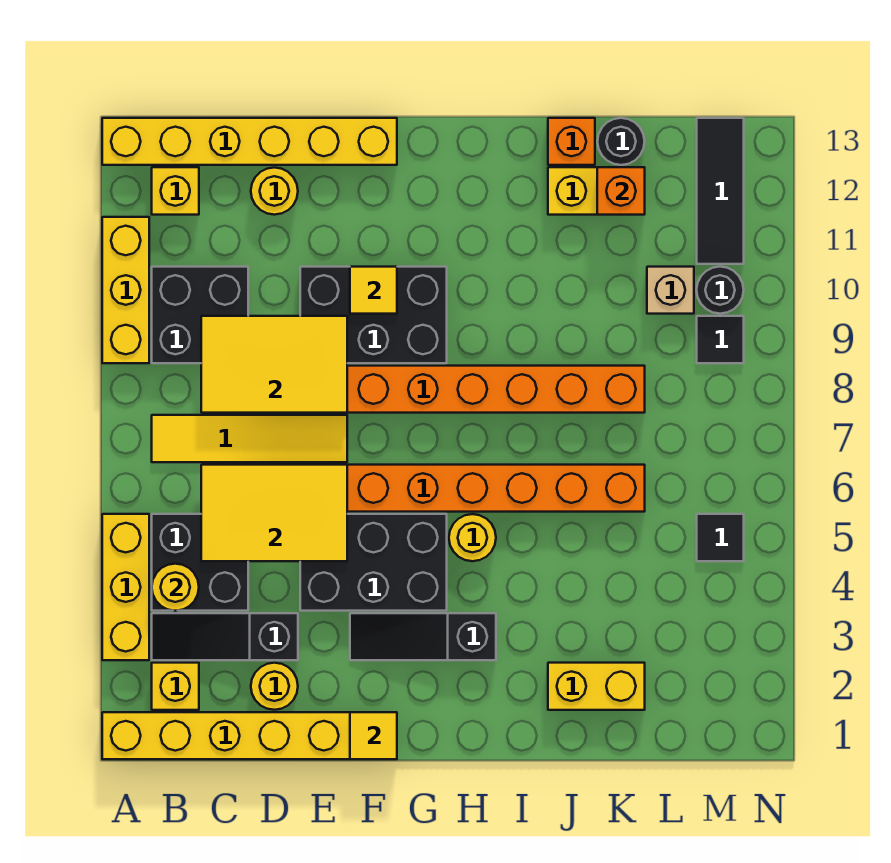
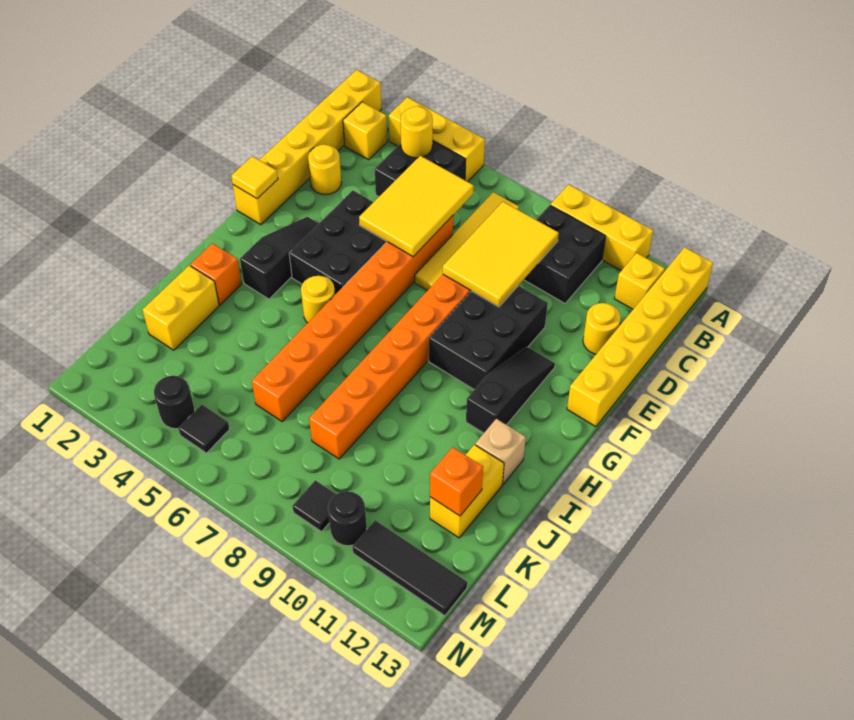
black 1x3 slope [152,613,298,660] -> black 1x3 slope moved to [466,347,555,433]
yellow 1x1 tile [350,267,397,314] -> none
orange 1x1 brick [548,118,595,165] -> orange 1x1 brick moved to [190,244,242,305]
black 1x1 round brick [598,118,645,165] -> black 1x1 round brick moved to [154,376,195,429]
tan 1x1 brick [647,267,694,314] -> tan 1x1 brick moved to [475,419,526,484]

